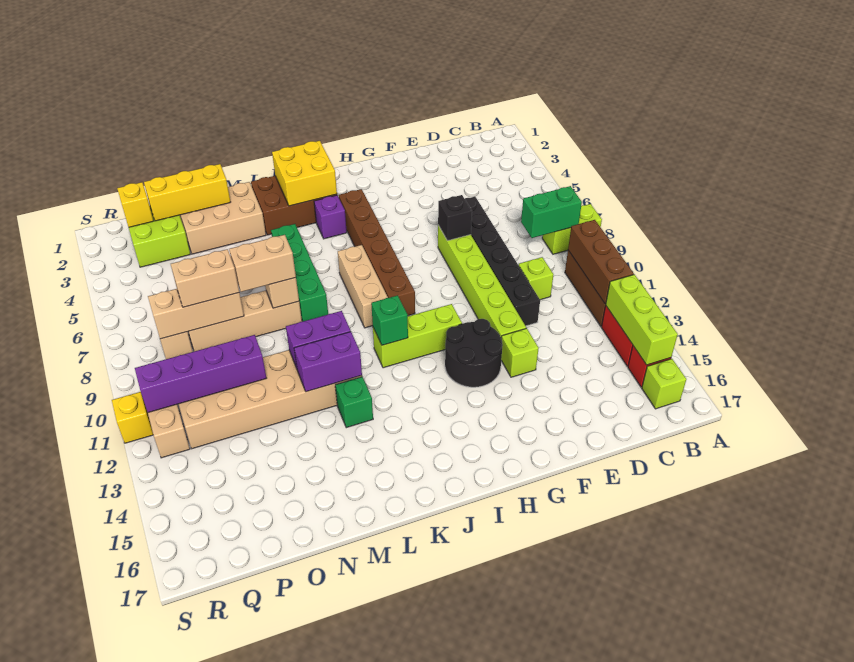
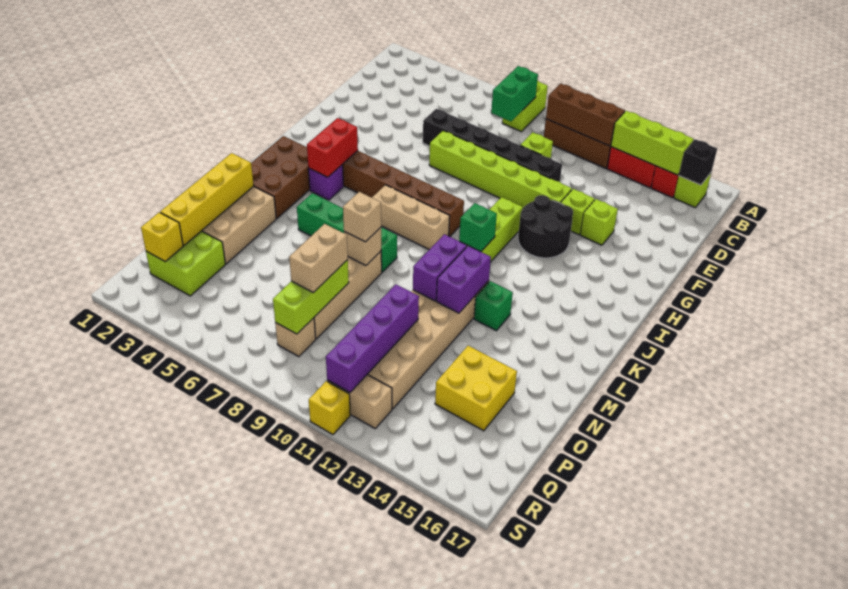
black 1x1 brick [438,195,472,241] -> black 1x1 brick moved to [679,139,717,185]
none -> lime 1x1 brick [580,199,618,245]
none -> red 1x2 brick [307,118,358,177]
yellow 2x2 brick [272,141,337,206] -> yellow 2x2 brick moved to [435,346,517,431]
tan 1x2 brick [229,235,296,292] -> tan 1x1 brick [343,192,381,242]
yellow 1x3 brick [144,164,230,221] -> yellow 1x4 brick [160,153,254,245]
tan 1x3 brick [148,289,244,339] -> lime 1x3 brick [273,260,349,334]

